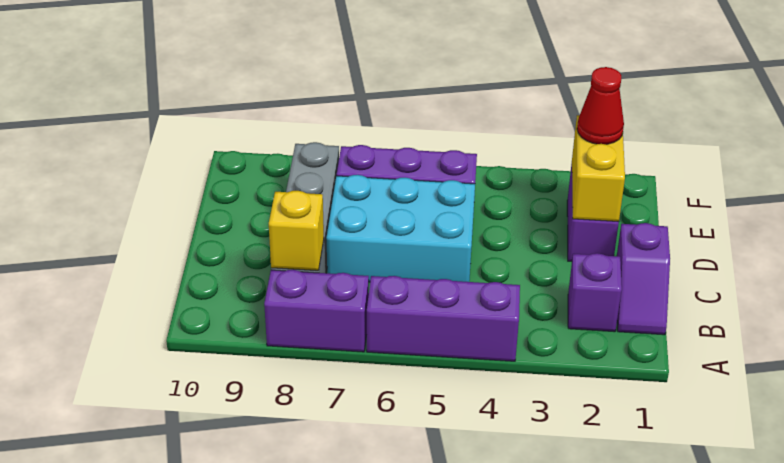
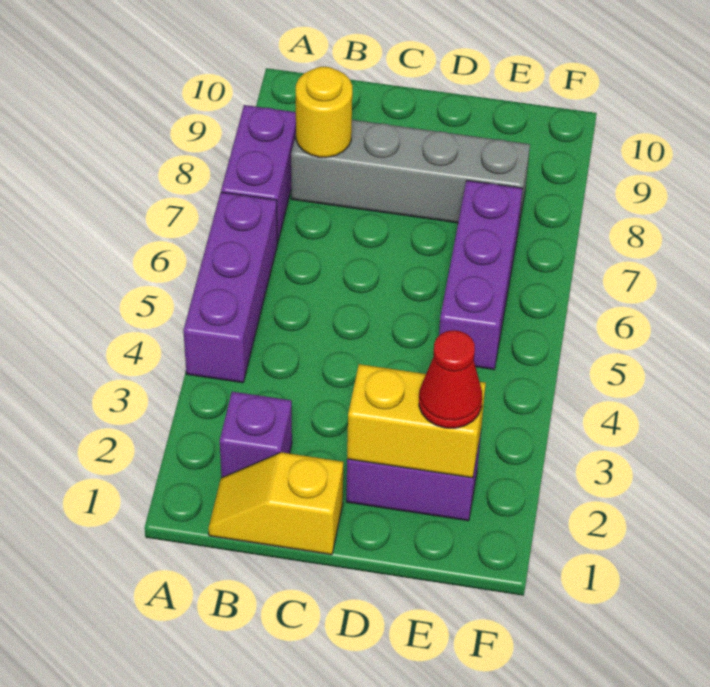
purple 1x2 slope [617,223,670,335] -> yellow 1x2 slope [208,452,343,555]
yellow 1x1 brick [269,191,324,271] -> yellow 1x1 round brick [296,67,352,157]
cyan 2x3 brick [326,175,475,282] -> none

